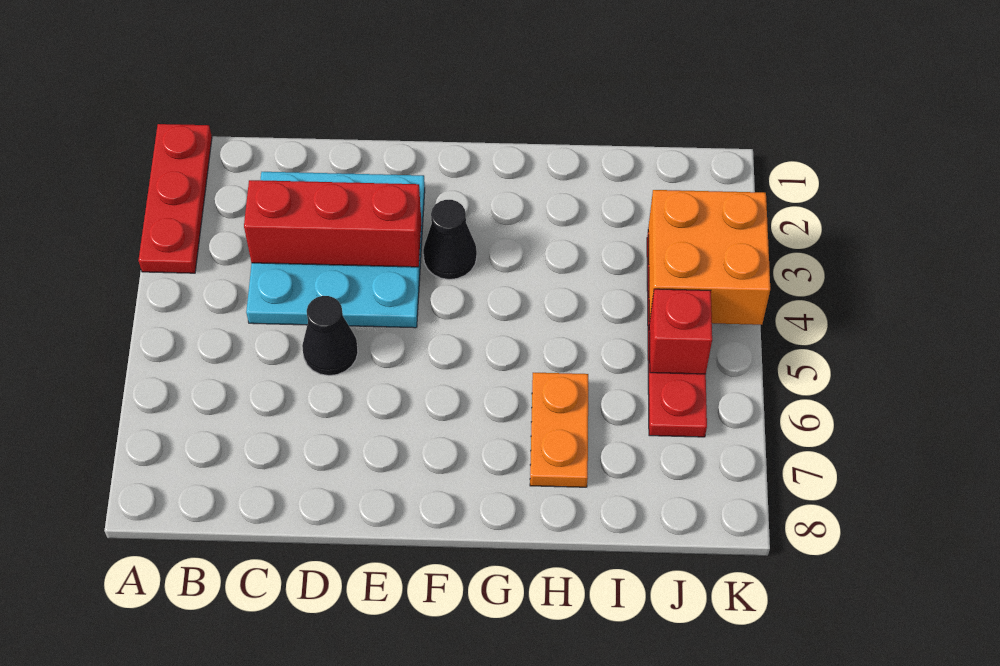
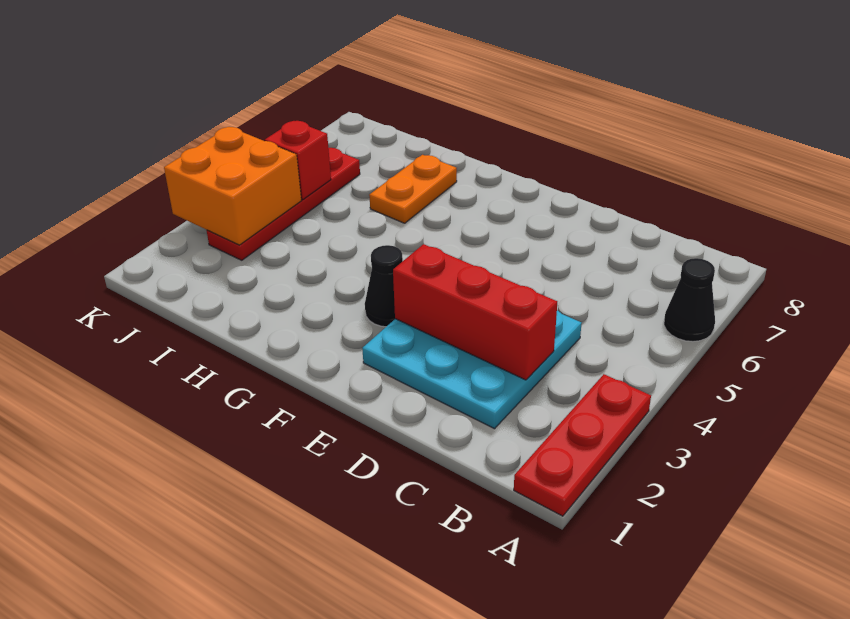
black 1x1 cone [302,296,358,376] -> black 1x1 cone moved to [664,258,715,342]

